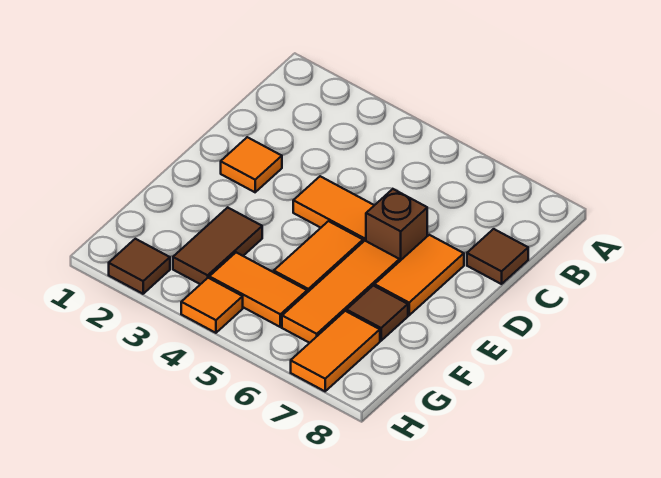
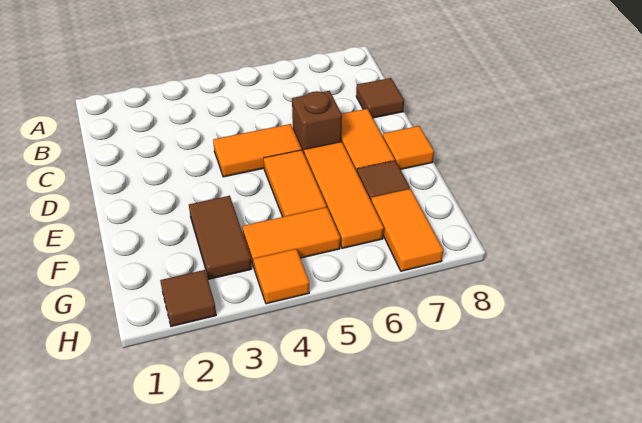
orange 1x1 tile [221,137,282,192] -> orange 1x1 tile moved to [383,126,434,170]

